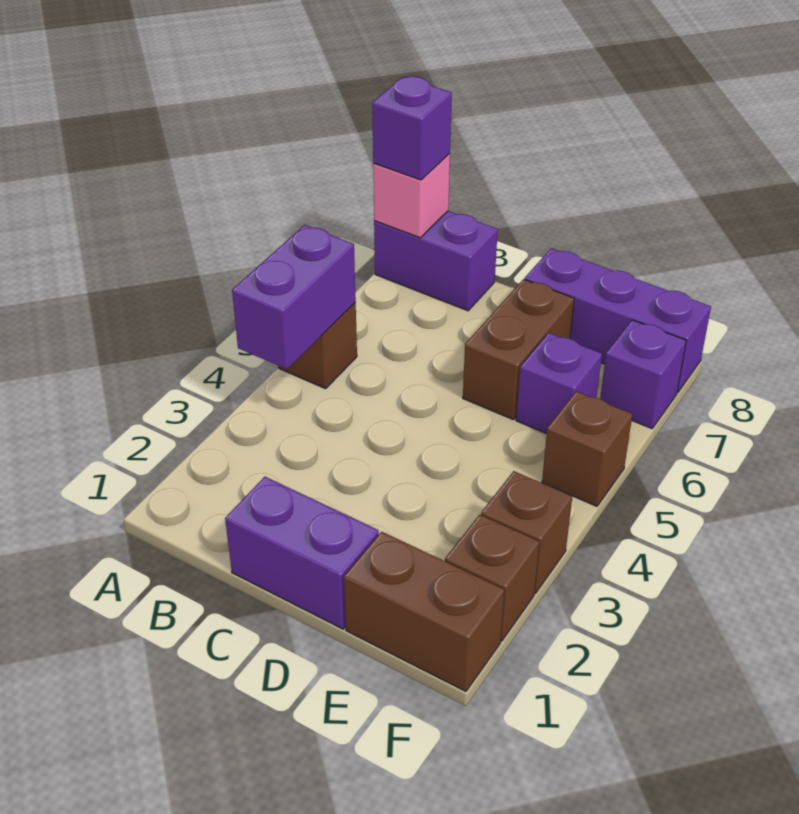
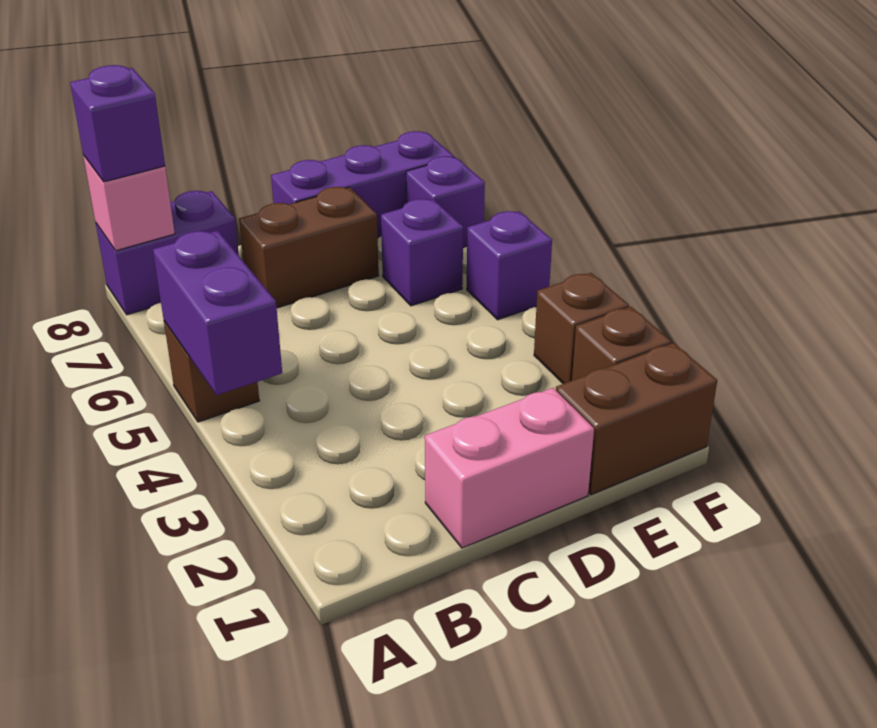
purple 1x2 brick [225,477,379,629] -> pink 1x2 brick [425,388,594,548]
brown 1x2 brick [463,279,574,420] -> brown 1x2 brick turned to [239,187,379,308]
brown 1x1 brick [542,391,632,506] -> purple 1x1 brick [467,211,552,320]

